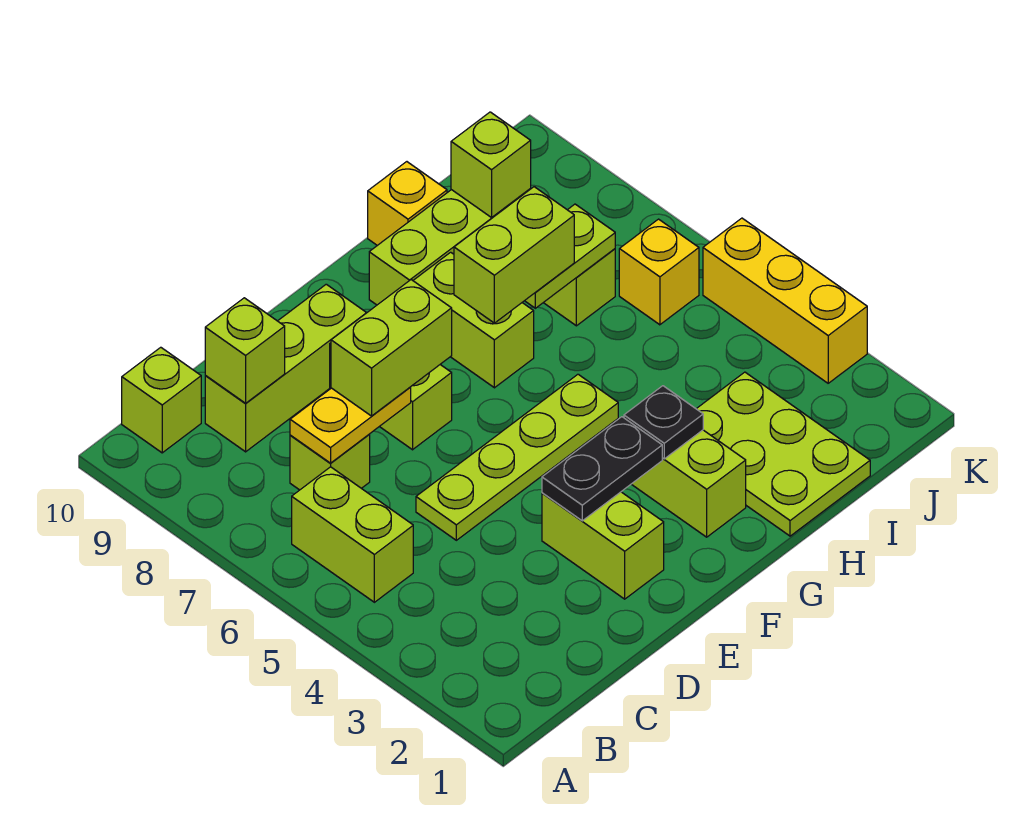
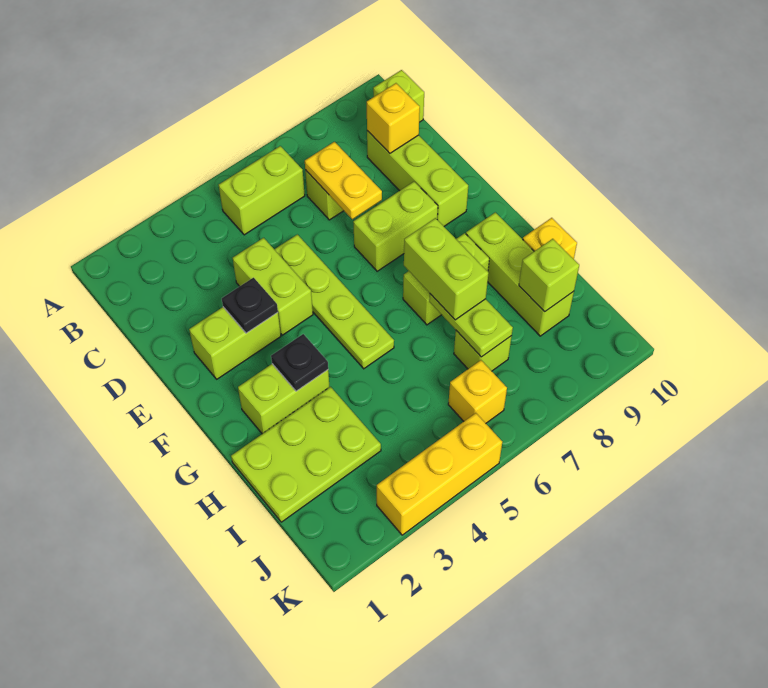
lime 1x1 brick [205,298,285,403] -> yellow 1x1 brick [367,83,420,153]
lime 1x2 brick [331,280,452,416] -> lime 1x2 brick moved to [233,238,313,335]
black 1x2 plate [542,417,662,521] -> black 1x1 plate [222,278,278,333]

